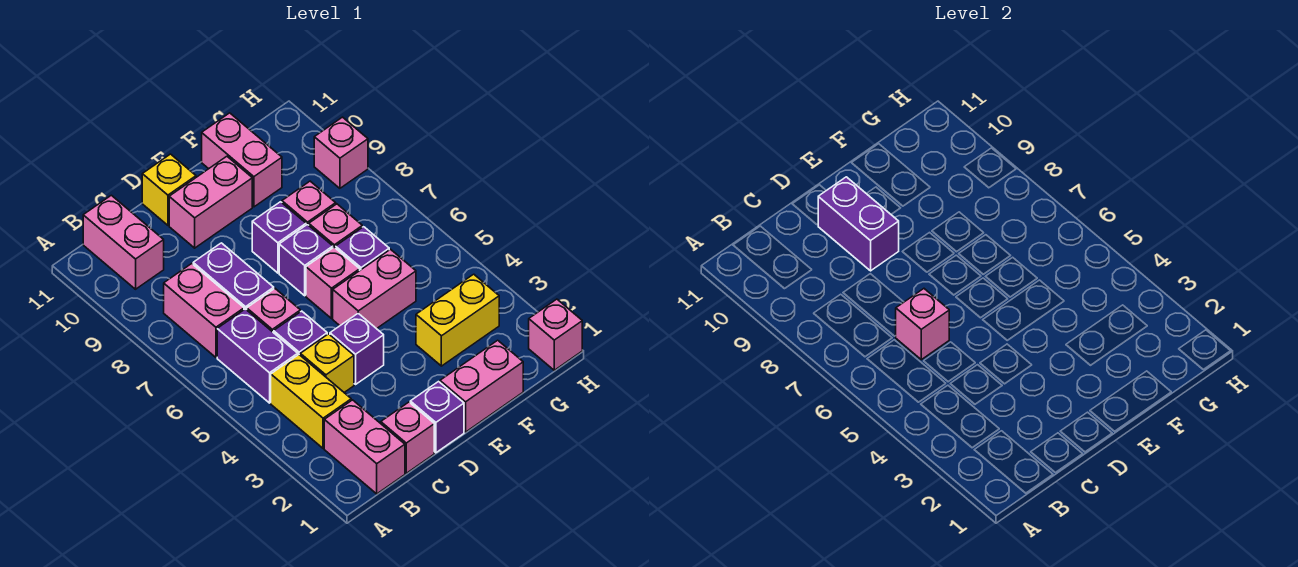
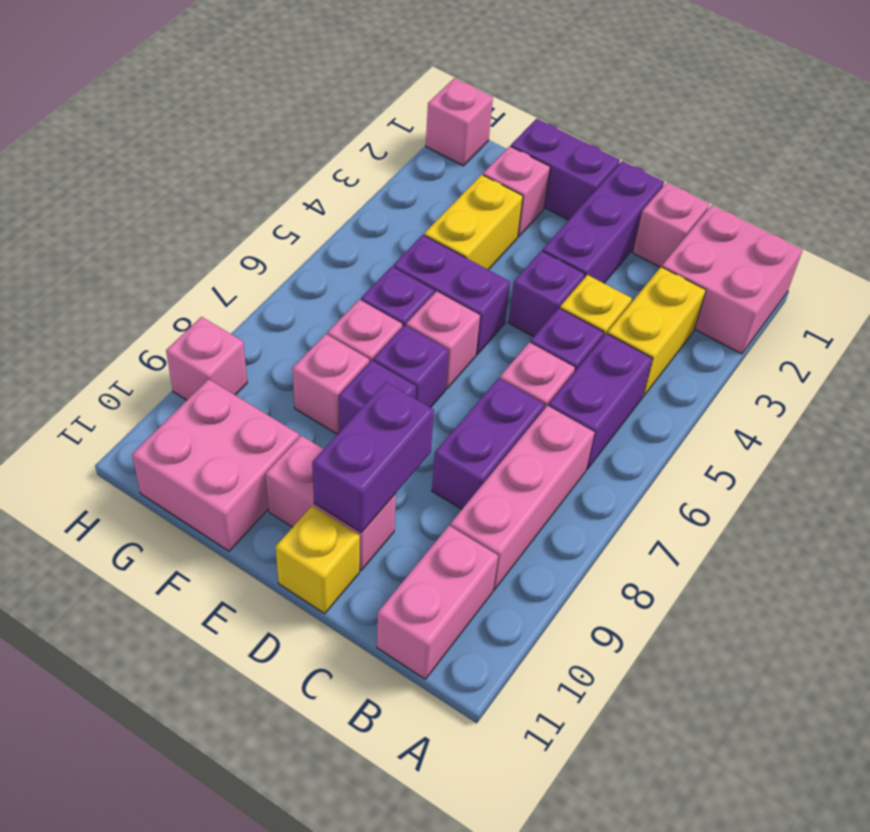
pink 1x2 brick [324,400,405,494] -> pink 2x2 brick [662,205,803,354]
pink 1x2 brick [164,264,244,357] -> pink 1x3 brick [450,406,595,590]
pink 1x1 brick [896,289,949,360] -> pink 1x1 brick moved to [483,146,550,237]
purple 1x1 brick [410,382,464,453] -> purple 1x3 brick [543,161,664,283]
pink 1x2 brick [440,340,523,432] -> purple 1x2 brick [511,119,620,220]
pink 1x2 brick [333,249,416,329] -> purple 1x2 brick [393,235,510,355]
yellow 1x2 brick [416,274,499,366] -> yellow 1x2 brick turned to [424,175,523,270]
pink 1x2 brick [202,113,282,207] -> pink 2x2 brick [132,379,299,551]

